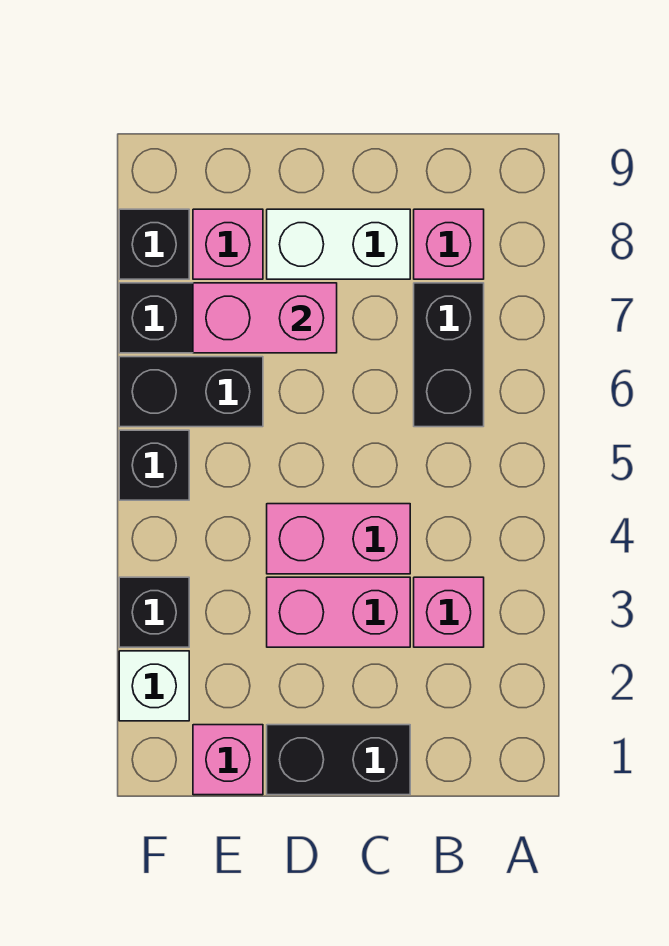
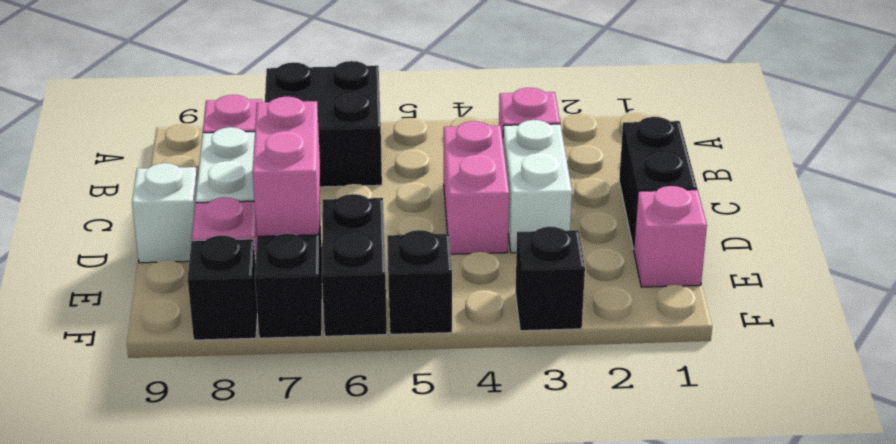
black 1x2 brick [414,283,484,427] -> black 2x2 brick [265,61,382,187]
pink 1x2 brick [267,577,410,647] -> white 1x2 brick [503,120,572,253]
white 1x1 brick [119,651,189,721] -> white 1x1 brick moved to [132,163,197,263]

